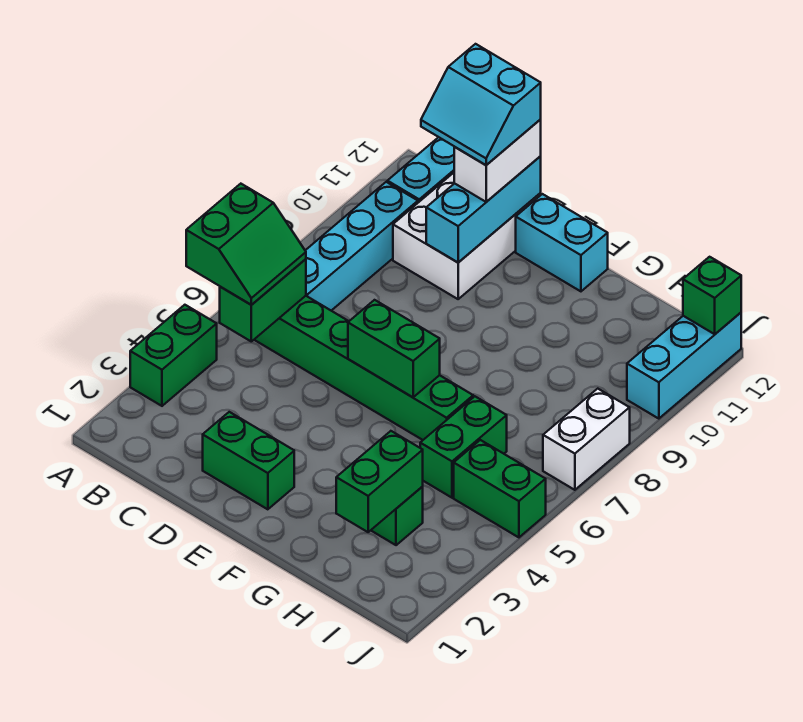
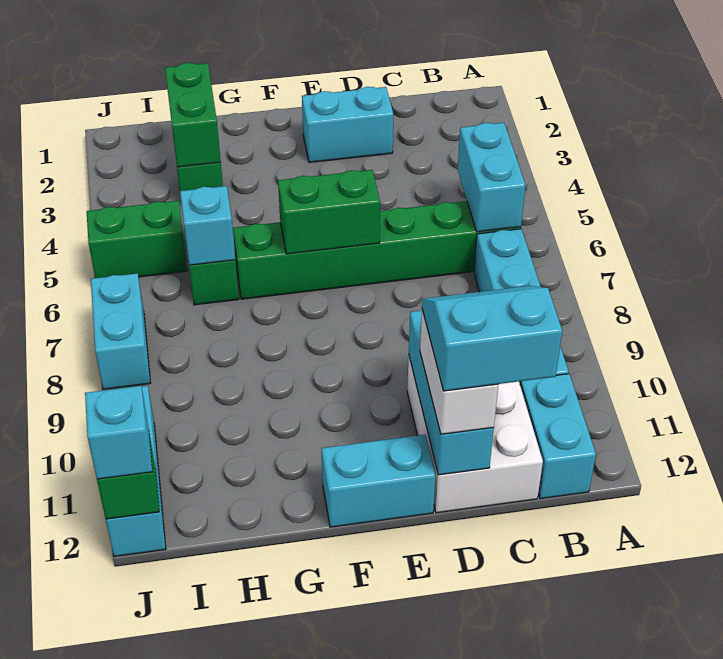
green 1x2 brick [130,305,217,406] -> none
green 2x2 slope [186,184,306,305] -> none
green 1x2 brick [220,259,306,341] -> cyan 1x2 brick [458,123,526,232]
green 1x2 brick [203,412,294,509] -> cyan 1x2 brick [302,87,393,162]
none -> cyan 1x1 brick [180,186,235,265]
white 1x2 brick [543,389,630,490] -> cyan 1x2 brick [91,273,150,389]
none -> cyan 1x1 brick [85,386,152,479]

